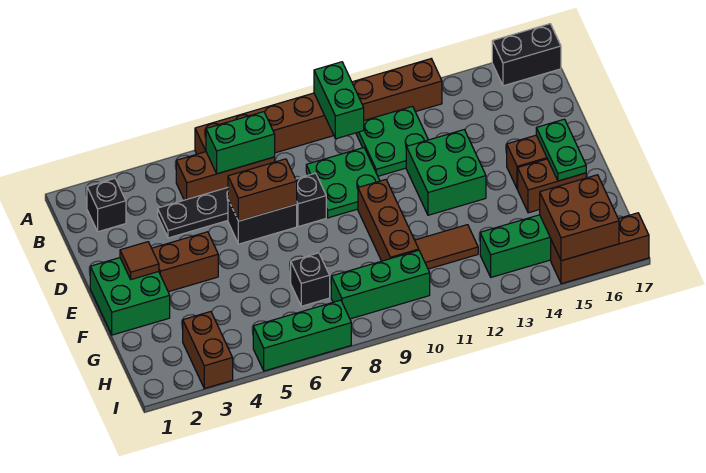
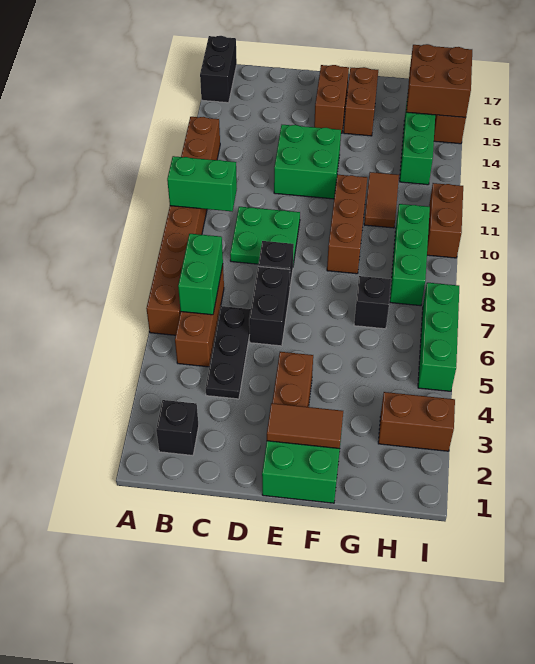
green 2x2 plate [356,106,428,176] -> none
brown 1x2 brick [228,159,297,221] -> brown 1x2 brick moved to [427,183,463,258]
brown 1x1 tile [120,242,159,279] -> brown 1x2 tile [267,403,343,449]
brown 1x3 brick [358,180,419,261] -> brown 1x3 brick turned to [327,175,367,274]
green 1x2 plate [536,119,586,181] -> none

